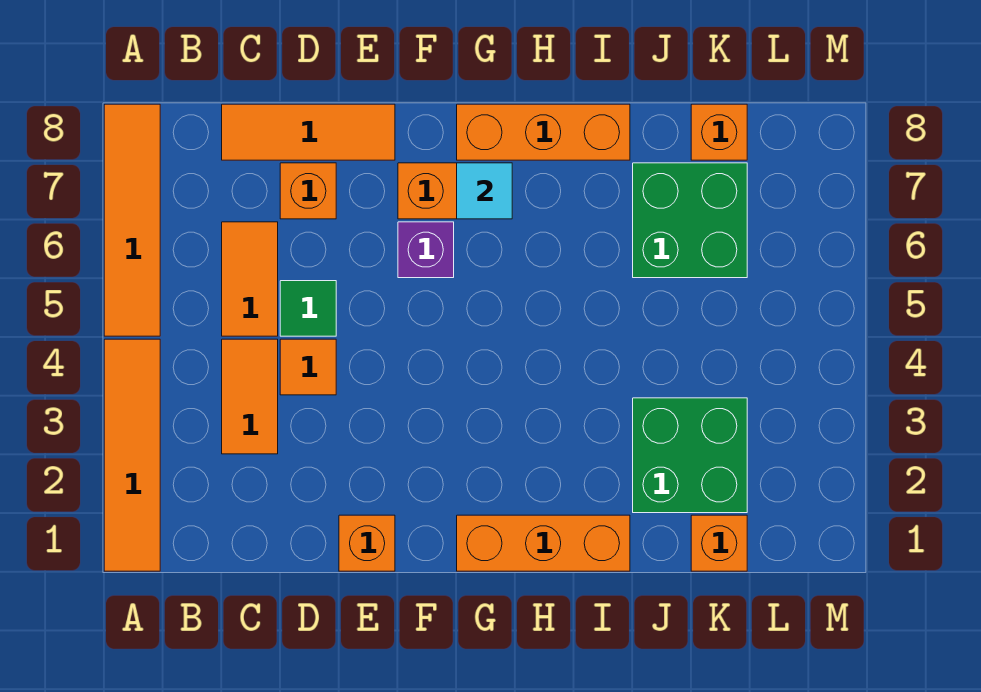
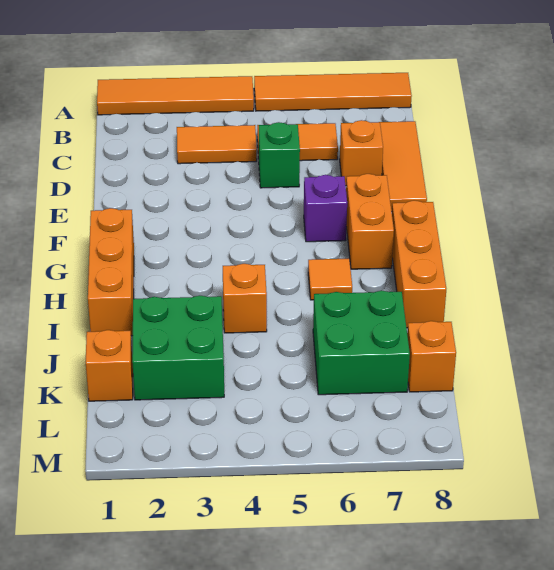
orange 1x1 tile [280,339,336,395] -> orange 1x1 tile moved to [308,259,352,300]
green 1x1 tile [280,281,336,336] -> green 1x1 brick [259,122,300,188]
orange 1x1 brick [339,515,395,571] -> orange 1x1 brick moved to [223,264,267,333]
cyan 1x1 tile [457,163,512,219] -> none

